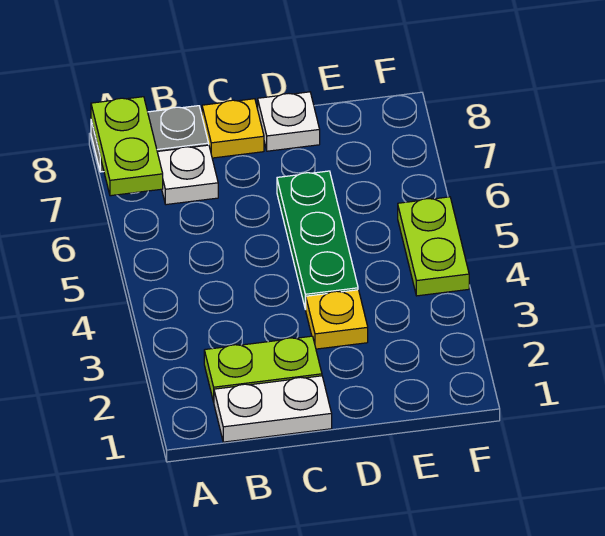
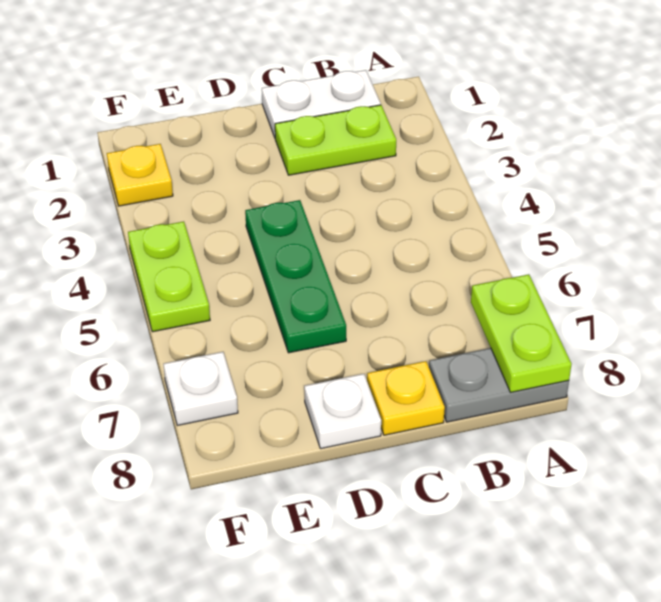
white 1x1 plate [157,145,218,205] -> white 1x1 plate moved to [163,352,238,425]
yellow 1x1 plate [306,290,368,349] -> yellow 1x1 plate moved to [107,144,173,206]

